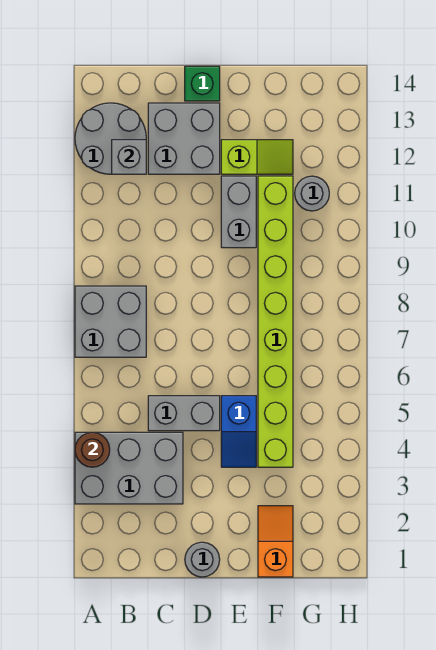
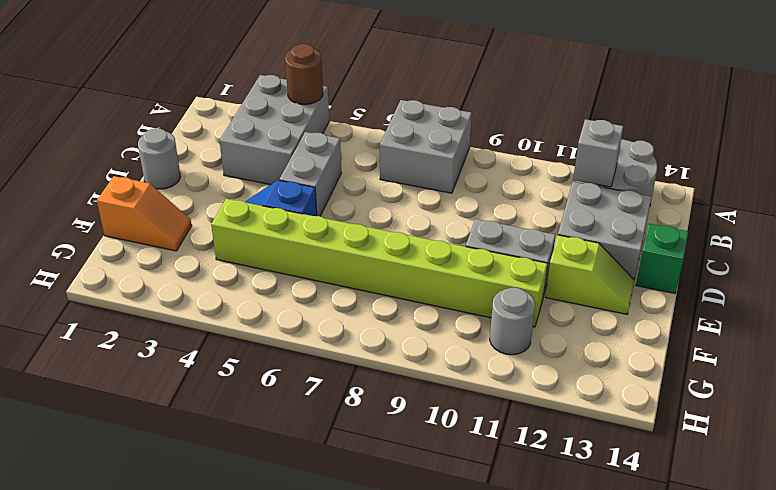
lime 1x2 slope [221,140,293,174] -> lime 1x2 slope turned to [546,235,635,314]

